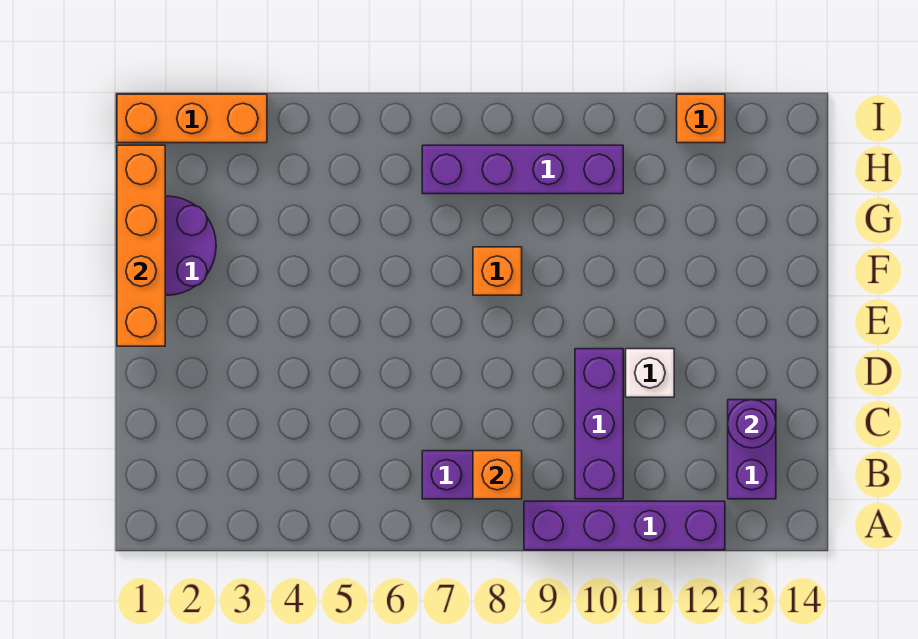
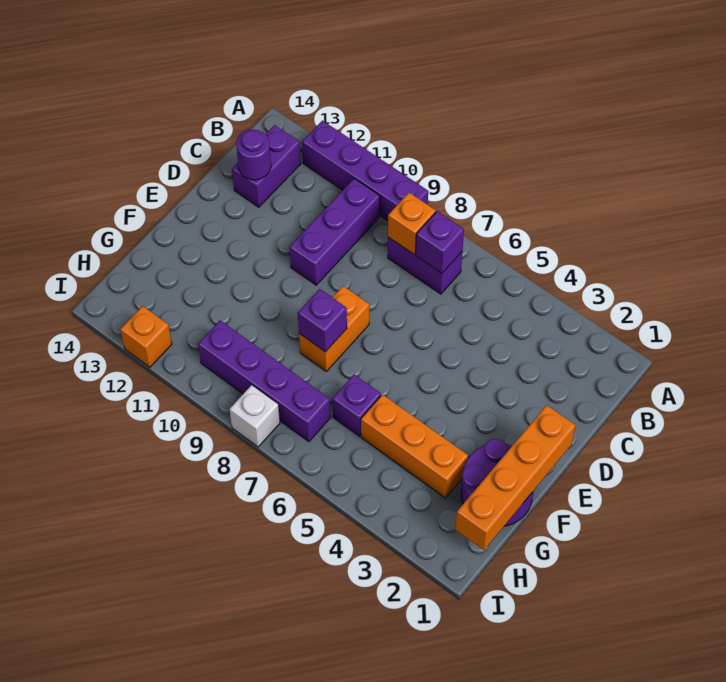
none -> purple 1x1 brick [416,211,464,273]
white 1x1 brick [626,349,674,397] -> white 1x1 brick moved to [229,385,280,447]
orange 1x1 brick [473,247,522,295] -> orange 1x2 brick [299,286,369,371]
none -> purple 1x1 brick [298,289,347,352]
none -> purple 1x1 brick [332,375,381,436]
orange 1x3 brick [117,94,267,143] -> orange 1x3 brick moved to [361,395,468,498]

